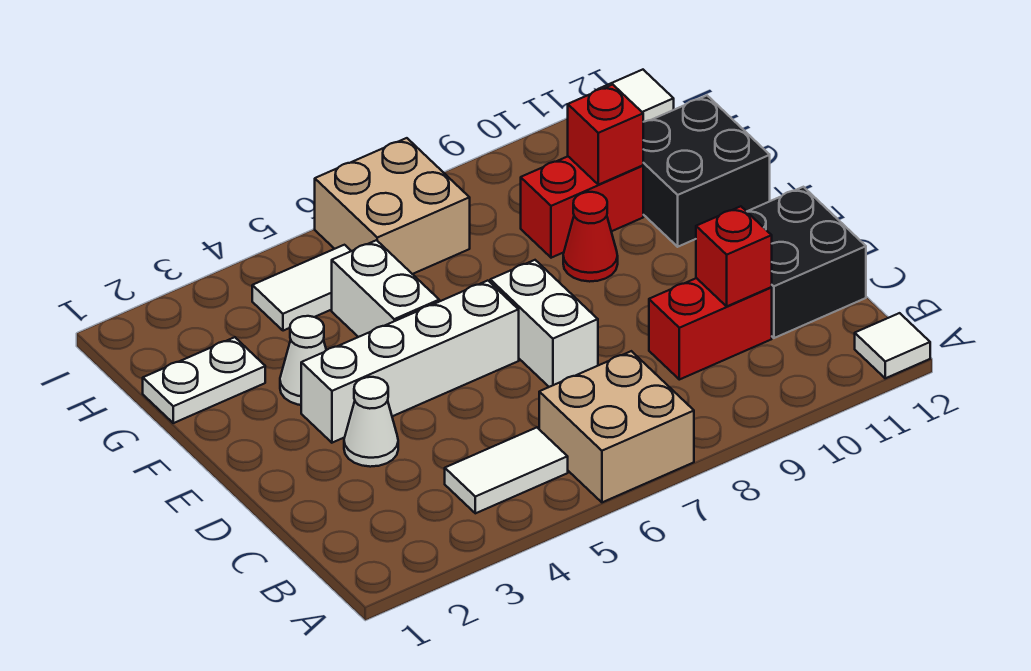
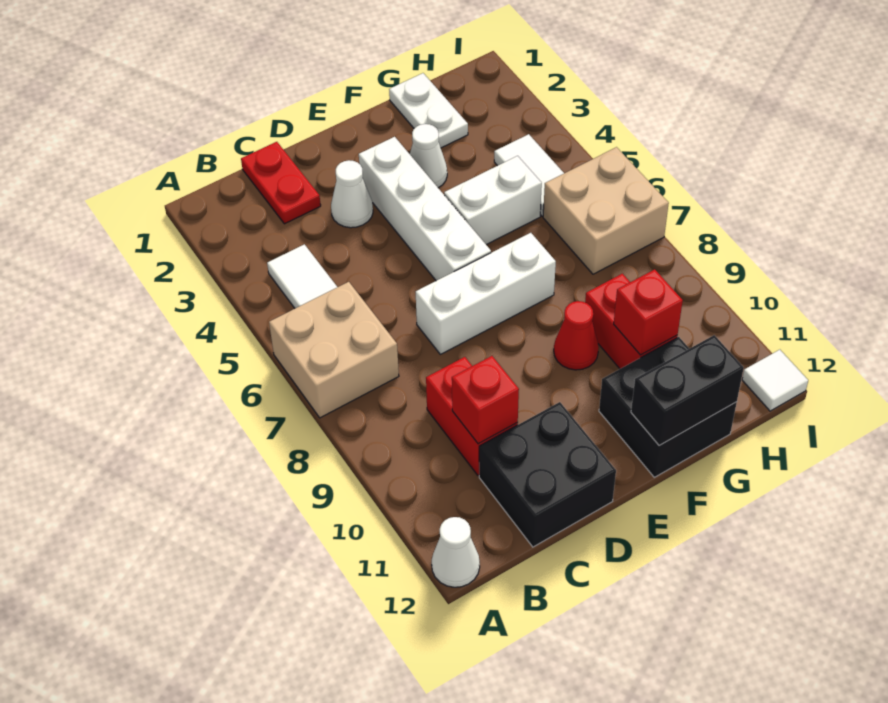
white 1x1 tile [855,313,930,378] -> white 1x1 cone [432,517,480,587]
none -> red 1x2 plate [241,142,321,224]
white 1x2 brick [490,260,598,387] -> white 1x3 brick [416,233,556,354]
none -> black 1x2 brick [631,335,744,446]

